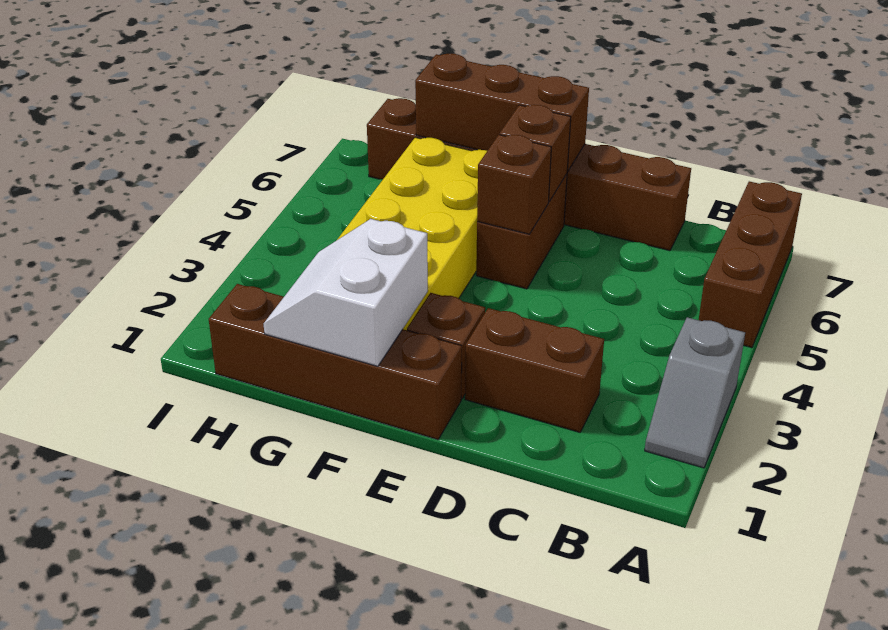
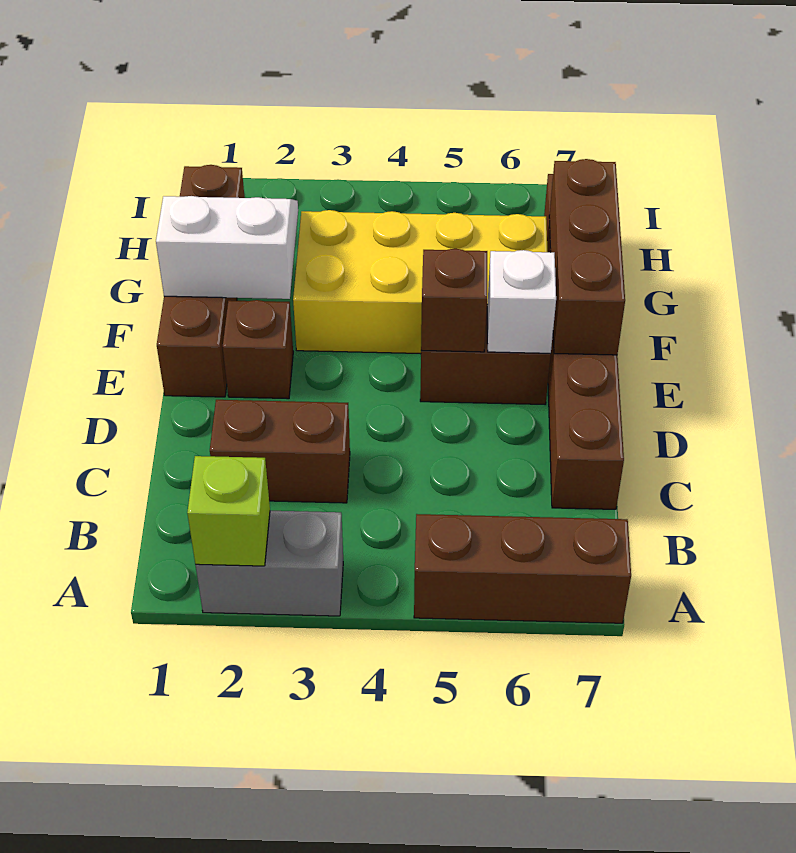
grey 1x2 slope [645,317,745,468] -> grey 1x2 brick [195,511,343,616]
none -> lime 1x1 brick [187,456,270,566]
brown 1x2 brick [465,308,604,432] -> brown 1x2 brick turned to [210,400,350,503]
brown 1x1 brick [500,105,571,202] -> white 1x1 brick [487,250,556,353]

